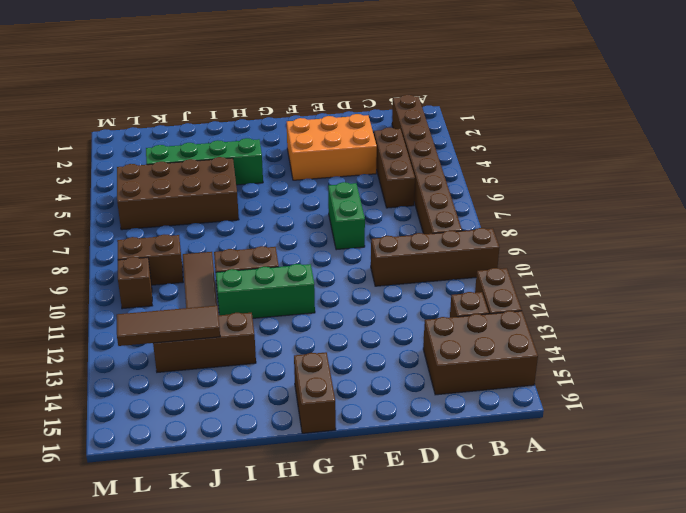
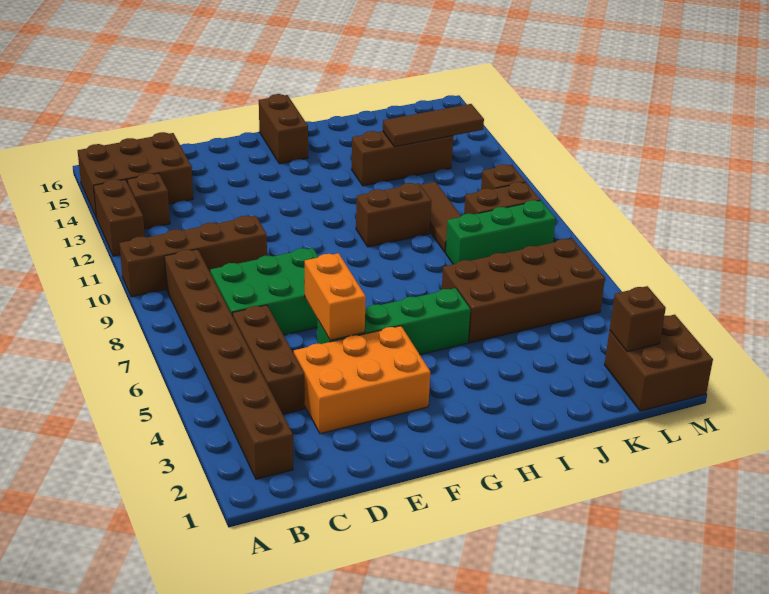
none -> orange 1x2 brick [305,253,366,340]
green 1x2 brick [328,182,365,250] -> green 2x3 brick [210,248,318,335]
green 1x3 brick [216,264,315,318] -> green 1x3 brick moved to [445,200,556,264]
green 1x4 brick [146,138,263,185] -> green 1x4 brick moved to [317,288,471,355]
none -> brown 2x2 brick [604,315,713,411]
none -> brown 1x1 brick [610,286,666,352]

